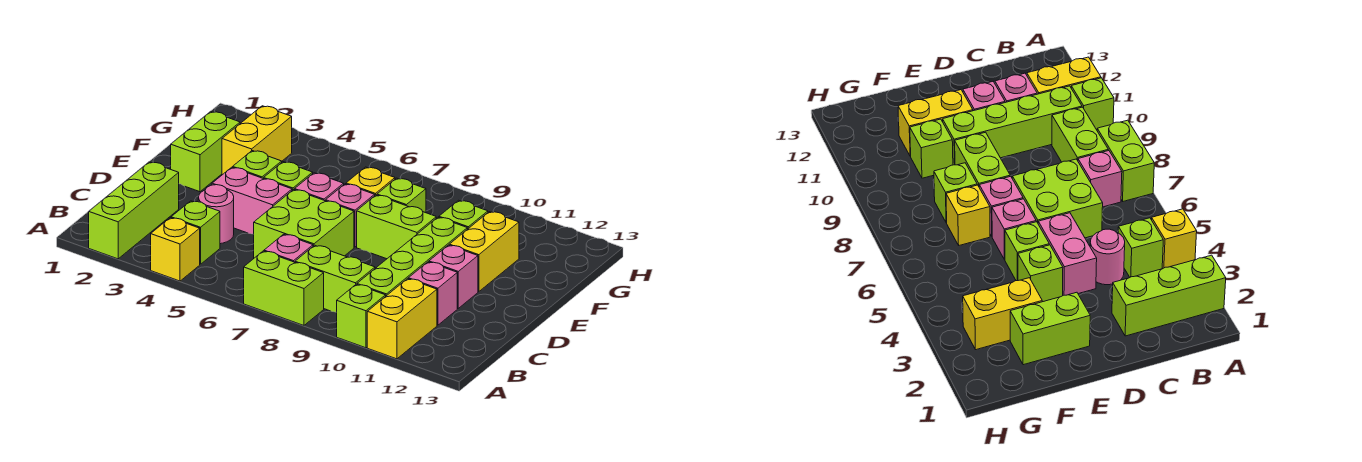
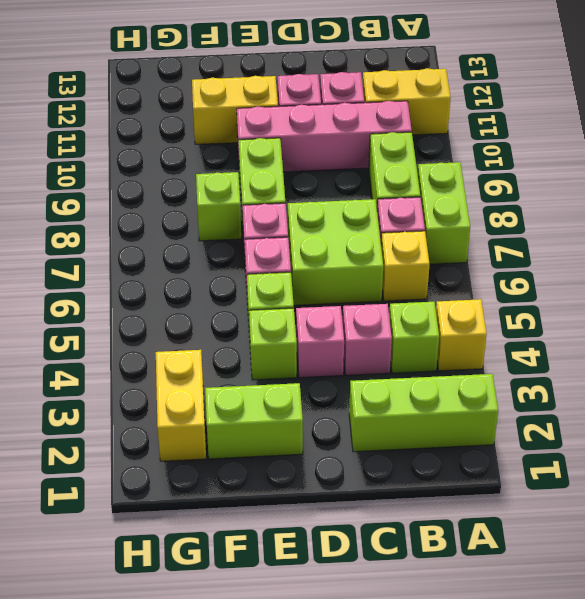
lime 1x1 brick [337,284,386,348] -> none
lime 1x4 brick [357,217,467,296] -> pink 1x4 brick [237,101,412,173]
pink 1x1 round brick [198,185,234,244] -> pink 1x1 brick [343,304,392,375]
pink 1x2 brick [212,167,292,234] -> pink 1x1 brick [296,306,344,378]
yellow 1x2 brick [222,106,292,175] -> yellow 1x2 brick turned to [156,350,206,461]
yellow 1x1 brick [346,167,395,195] -> yellow 1x1 brick moved to [381,231,430,301]
lime 1x1 brick [439,200,488,229] -> none

